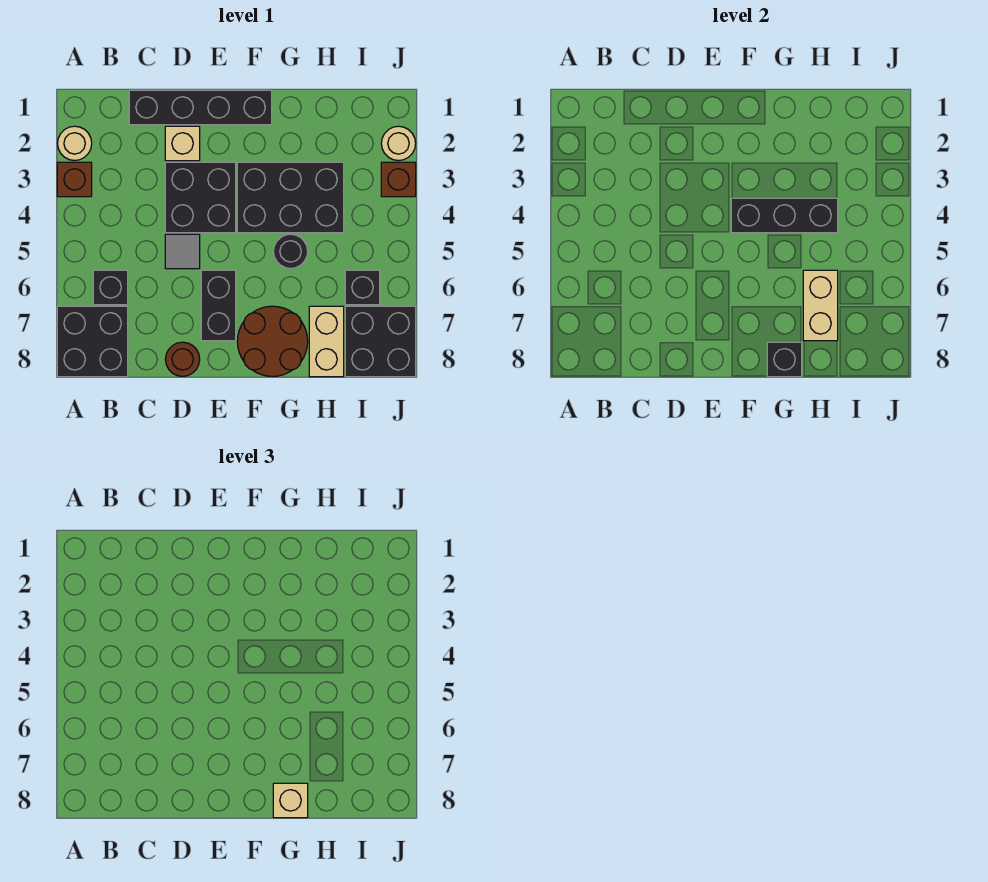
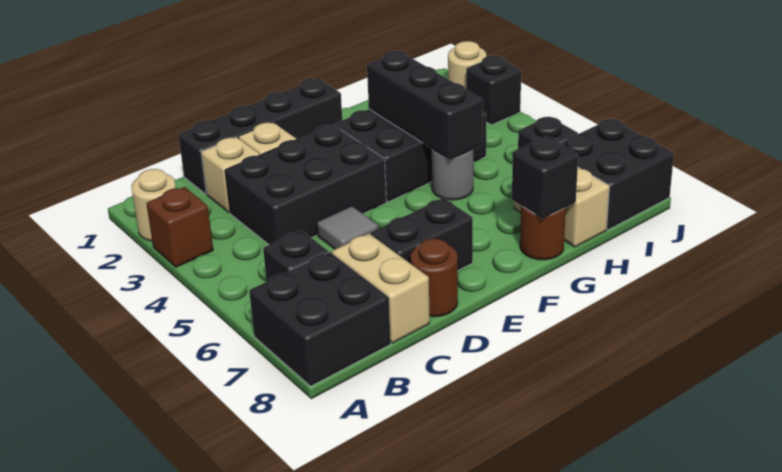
black 2x2 brick [165,162,236,233] -> black 2x3 brick [225,125,386,245]
black 1x2 brick [201,270,236,341] -> black 1x2 brick turned to [371,198,473,270]
black 1x3 brick [731,198,838,233] -> black 1x3 brick turned to [367,51,483,160]
brown 2x2 round brick [237,306,308,376] -> brown 1x1 round brick [520,206,566,260]
black 1x1 round brick [273,234,308,268] -> grey 1x1 round brick [431,149,473,200]
tan 1x1 brick [273,783,308,818] -> tan 1x1 brick moved to [201,137,260,213]
tan 1x2 brick [803,270,838,341] -> tan 1x2 brick moved to [332,233,430,343]
brown 1x1 brick [381,162,416,197] -> black 1x1 brick [466,56,521,125]

